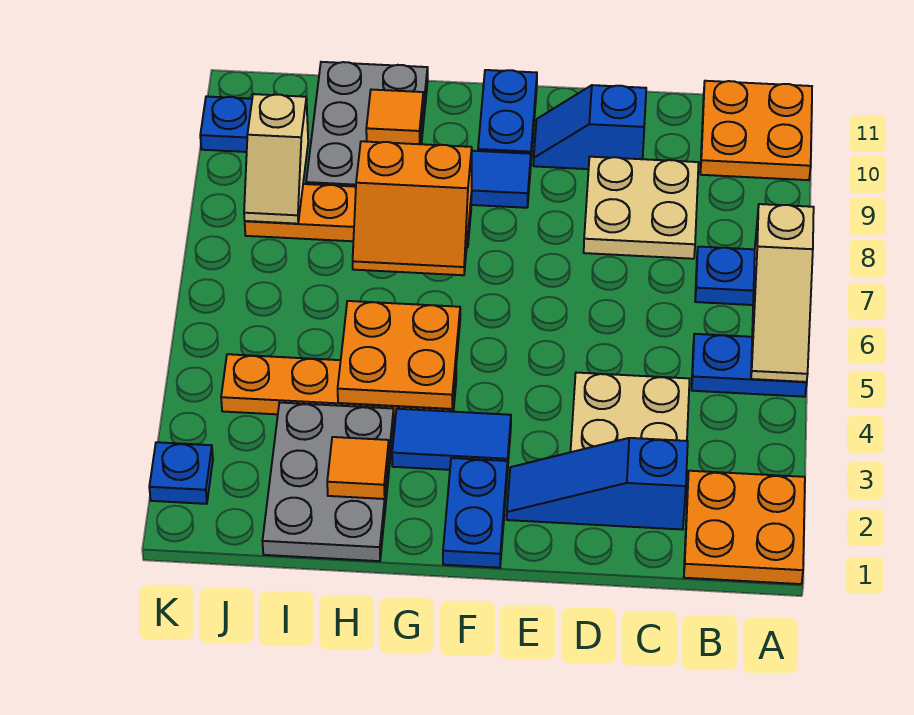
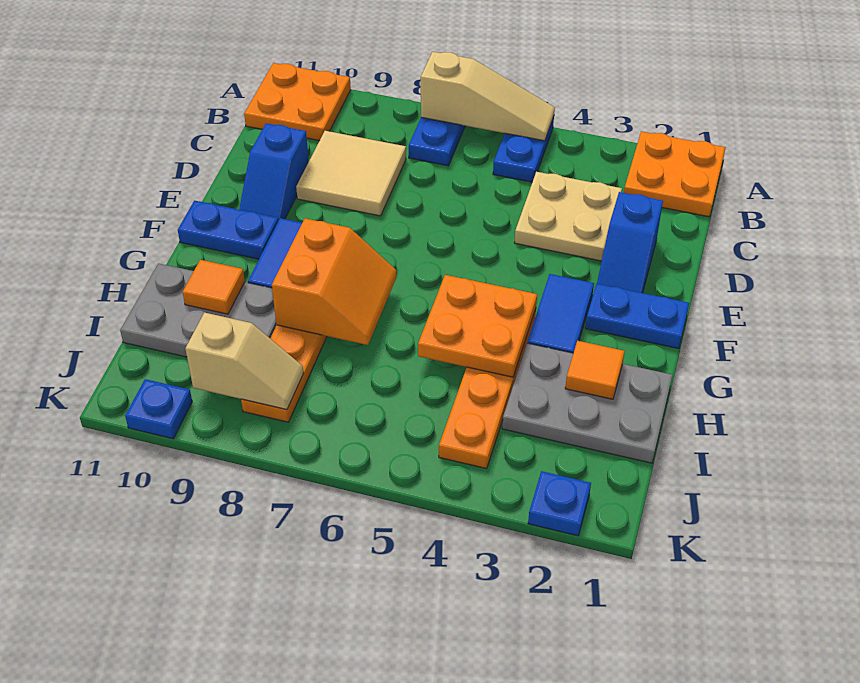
blue 1x3 slope [507,438,688,530] -> blue 1x2 slope [597,192,663,293]
tan 2x2 plate [584,157,699,259] -> tan 2x2 tile [296,131,406,216]

